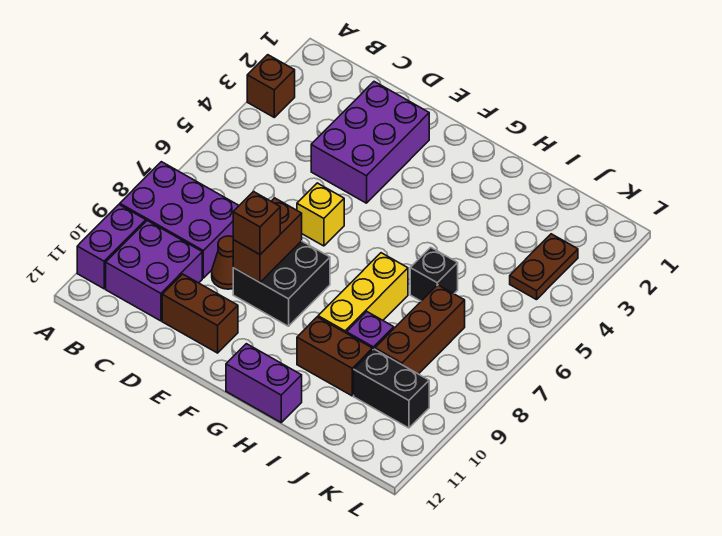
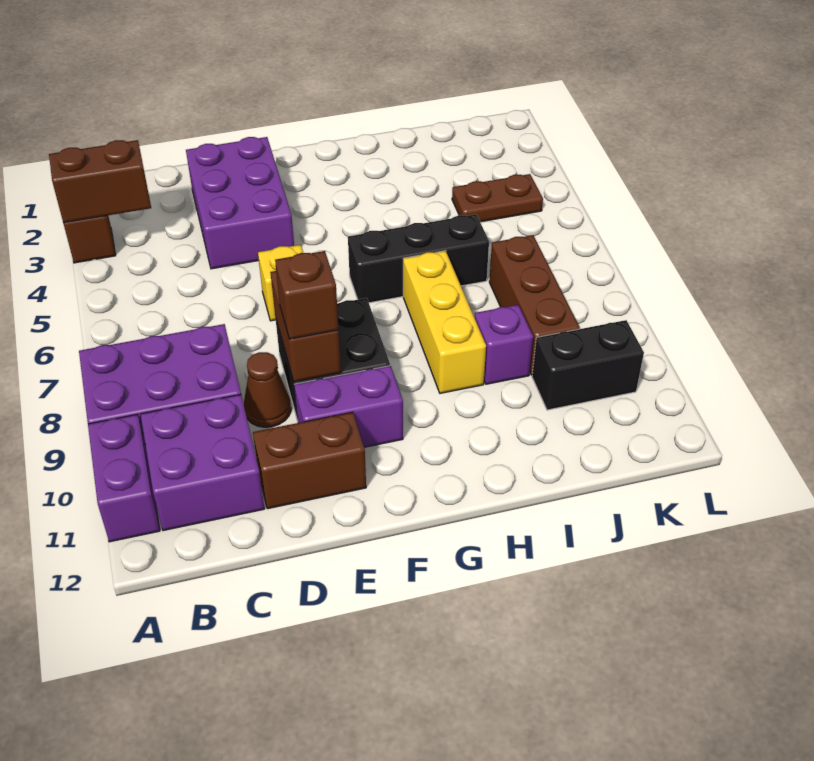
purple 1x2 brick [226,344,302,422] -> purple 1x2 brick moved to [294,366,403,447]
brown 1x2 brick [297,317,373,396] -> brown 1x2 brick moved to [49,140,151,223]
black 1x1 brick [410,247,458,301] -> black 1x3 brick [348,214,489,303]
brown 1x2 plate [510,234,578,300] -> brown 1x2 plate turned to [452,174,543,222]

